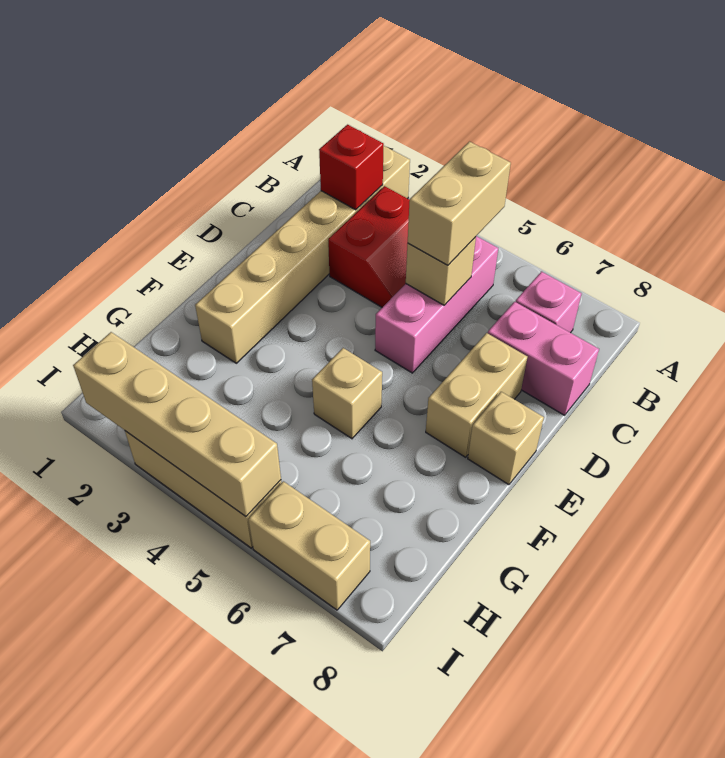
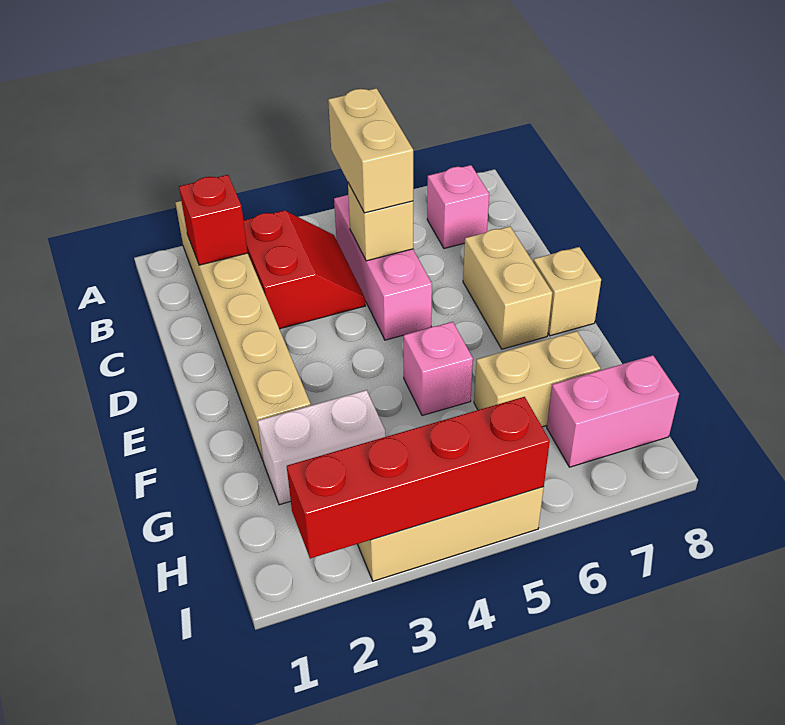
pink 1x2 brick [488,302,599,415] -> pink 1x2 brick moved to [547,355,679,467]
tan 1x1 brick [312,348,382,439] -> pink 1x1 brick [404,322,473,416]
none -> white 1x2 brick [258,390,385,505]
tan 1x4 brick [73,332,281,516] -> red 1x4 brick [287,397,550,558]
tan 1x2 brick [248,481,370,610] -> tan 1x2 brick moved to [474,331,601,427]

